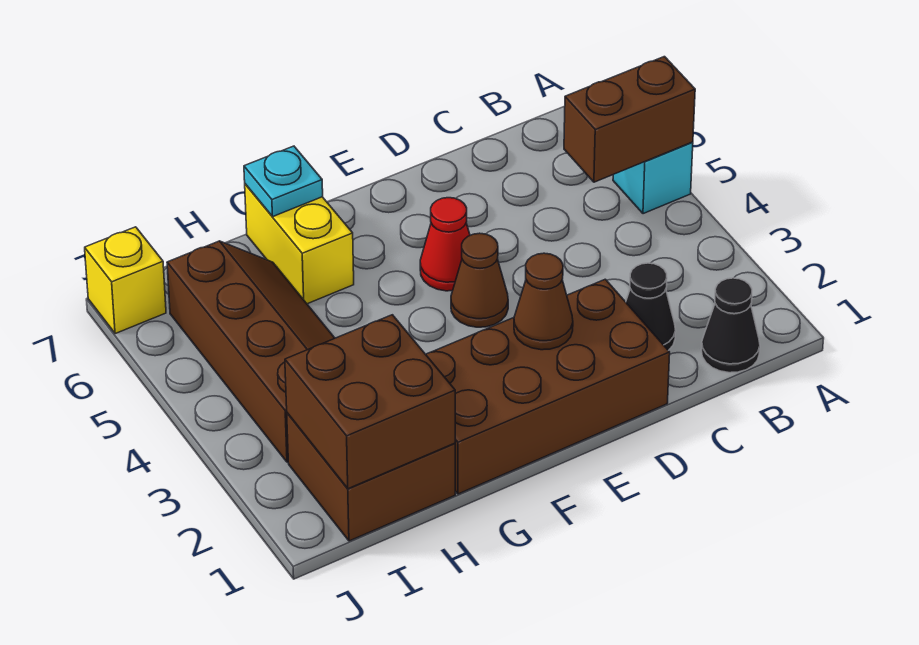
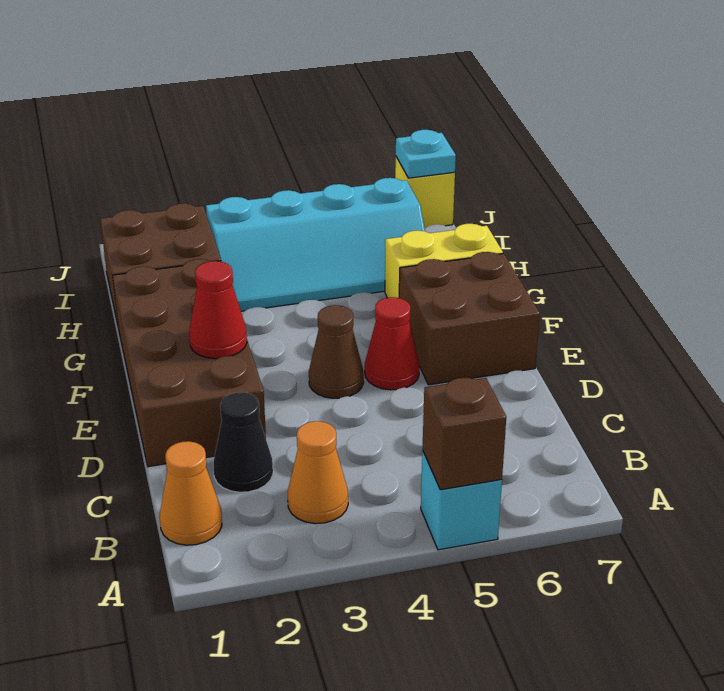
brown 1x2 brick [564,57,695,182] -> brown 1x1 brick [422,378,506,490]
black 1x1 cone [701,278,760,373] -> orange 1x1 cone [160,441,222,545]
none -> orange 1x1 cone [287,421,348,524]
brown 1x1 cone [514,253,573,350] -> red 1x1 cone [189,261,247,359]
cyan 1x1 plate [244,146,323,216] -> cyan 1x1 plate moved to [396,130,456,178]
brown 2x2 brick [285,315,455,489] -> brown 2x2 brick moved to [399,252,540,385]
brown 2x4 slope [167,241,335,462] -> cyan 2x4 slope [206,178,425,311]

